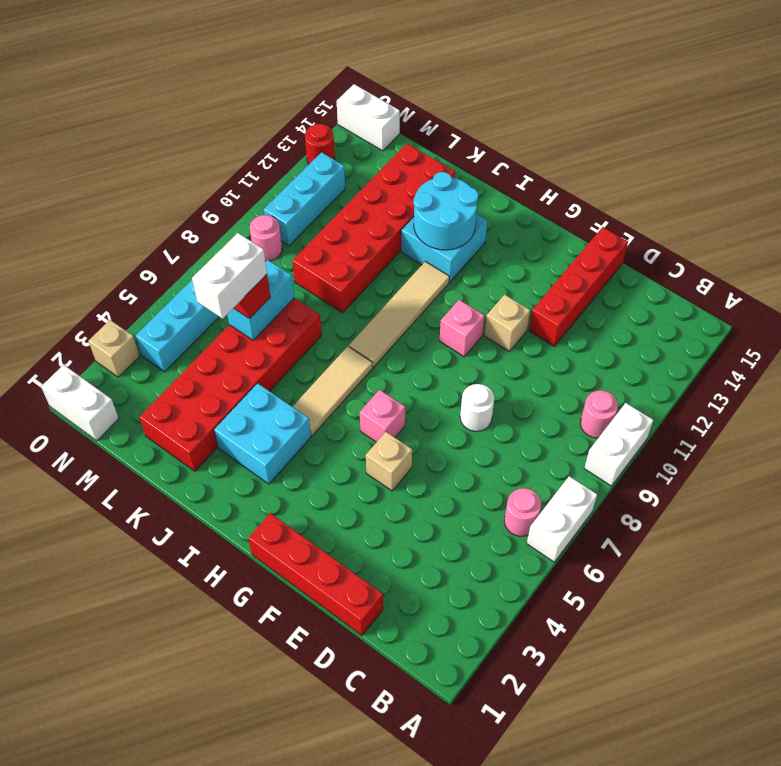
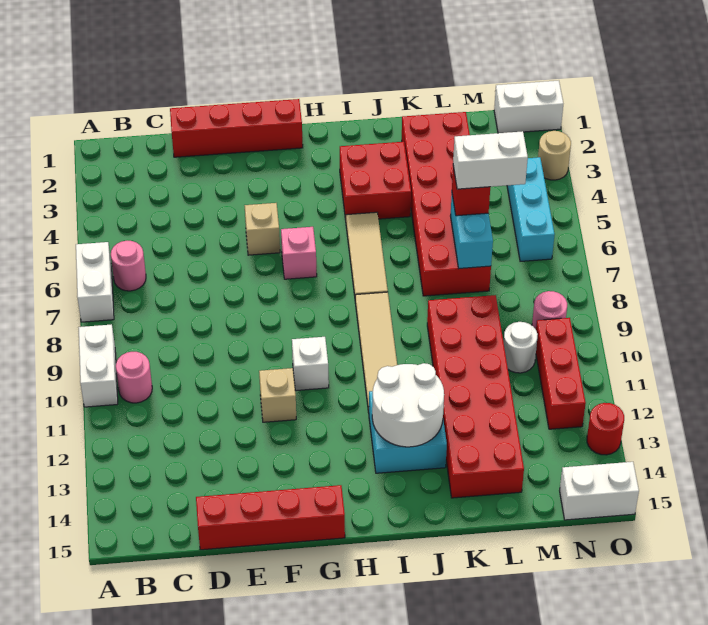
white 1x1 round brick [460,384,494,431] -> white 1x1 round brick moved to [504,322,538,373]
red 1x4 brick [529,227,628,346] -> red 1x4 brick turned to [196,485,345,550]
pink 1x1 brick [440,300,484,357] -> white 1x1 brick [292,337,329,391]
cyan 2x2 brick [214,383,311,484] -> red 2x2 brick [340,142,411,220]
cyan 2x2 round brick [414,172,478,250] -> white 2x2 round brick [372,363,444,447]
white 1x2 brick [192,233,267,319] -> white 1x2 brick turned to [453,131,528,189]
cyan 1x3 brick [264,152,345,246] -> red 1x3 brick [536,318,586,429]
tan 1x1 brick [88,320,140,377] -> tan 1x1 round brick [538,131,571,180]

